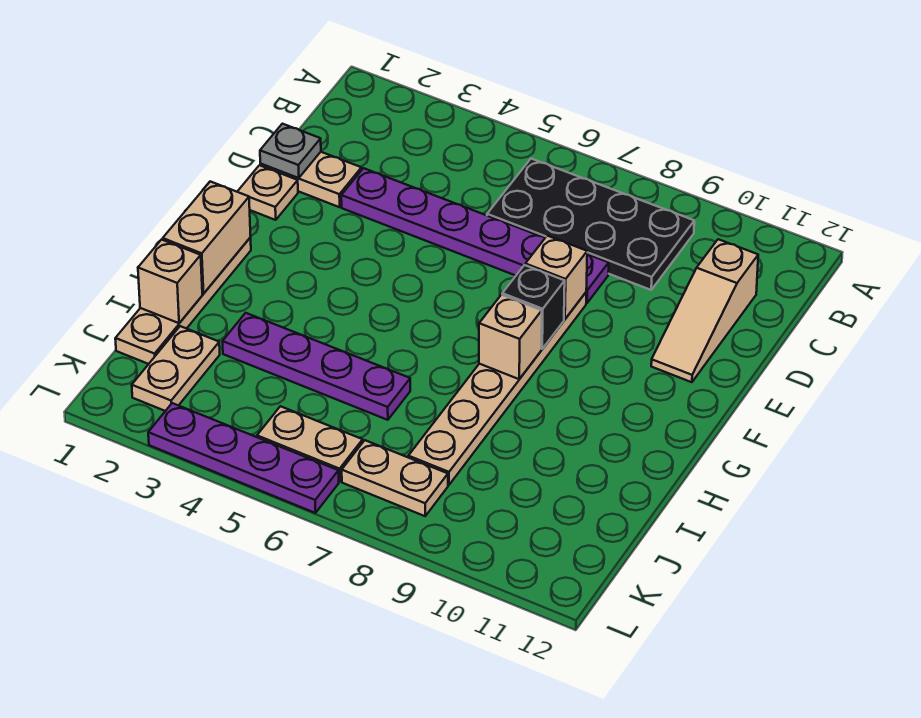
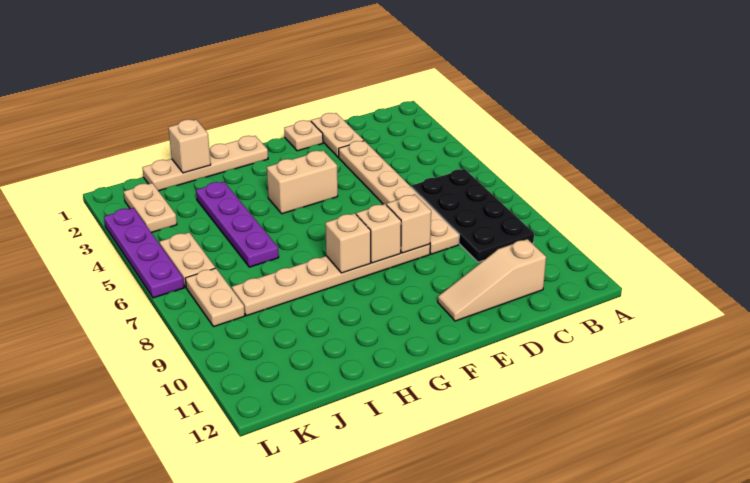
grey 1x1 plate [260,124,321,178] -> none
purple 1x6 plate [341,168,609,303] -> tan 1x6 plate [339,141,459,254]
black 1x1 brick [502,265,565,349] -> tan 1x1 brick [356,204,401,263]
tan 1x2 brick [163,182,251,294] -> tan 1x2 brick moved to [267,151,338,214]
tan 1x2 plate [132,326,220,411] -> tan 1x2 plate turned to [124,183,177,233]

